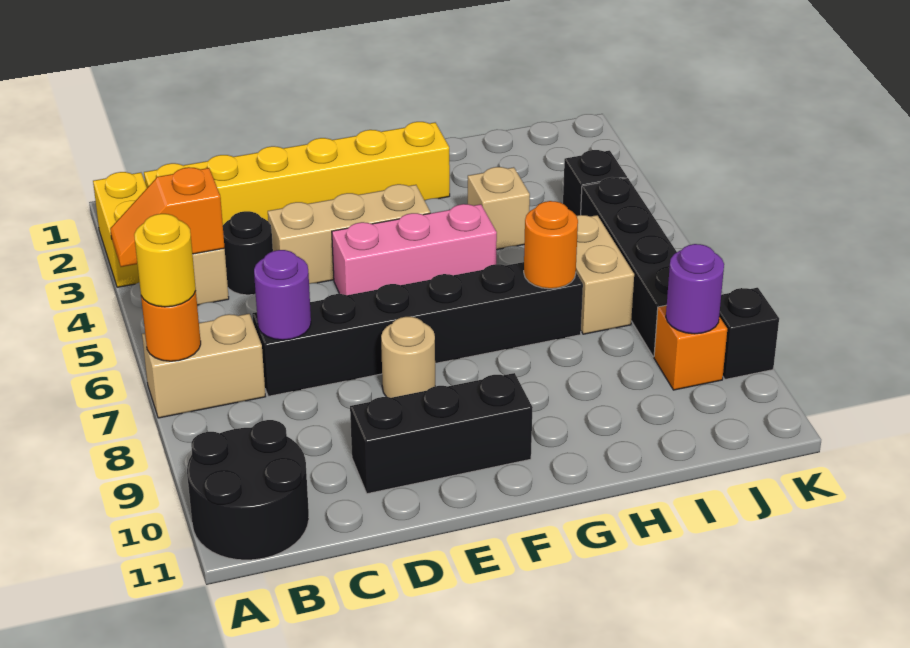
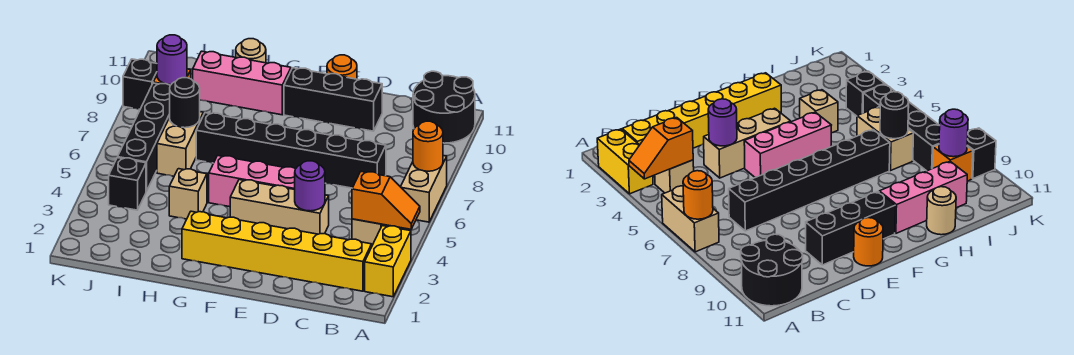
tan 1x2 brick [142,314,266,418] -> tan 1x2 brick turned to [401,156,447,222]
yellow 1x1 round brick [134,214,196,307] -> none
black 1x1 round brick [223,211,273,295] -> black 1x1 round brick moved to [170,78,200,128]
purple 1x1 round brick [254,250,311,340] -> purple 1x1 round brick moved to [295,161,325,211]
tan 1x1 round brick [381,317,435,398] -> tan 1x1 round brick moved to [236,39,266,63]
none -> pink 1x3 brick [193,51,291,115]
orange 1x1 round brick [524,201,578,289] -> orange 1x1 round brick moved to [327,55,357,79]

